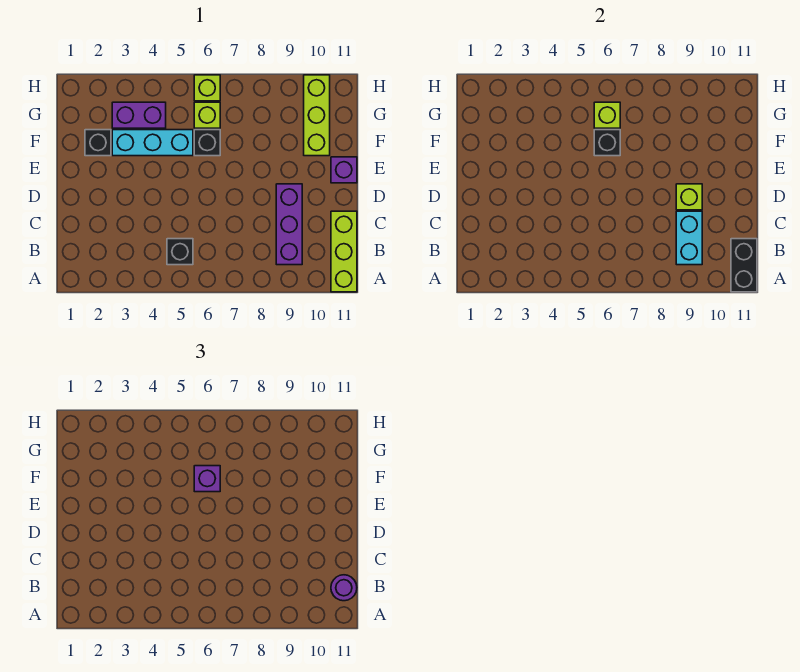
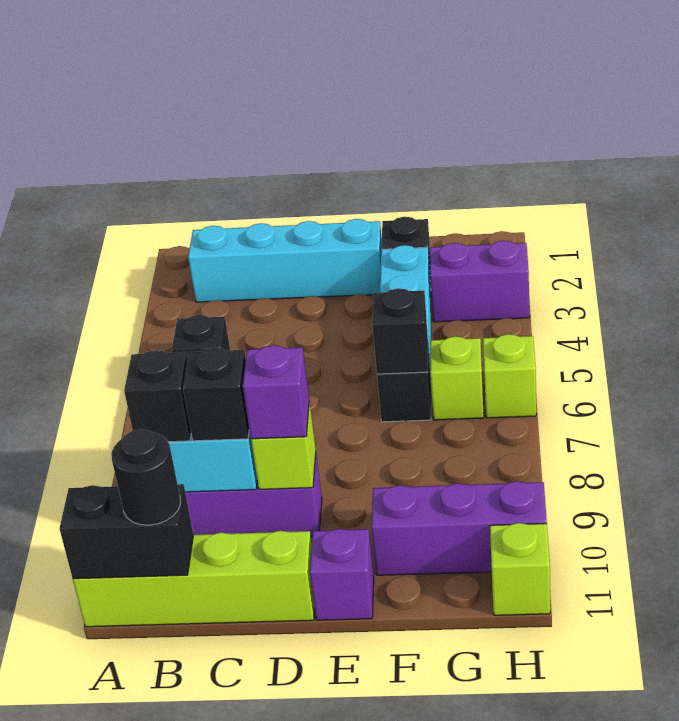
lime 1x3 brick [331,211,357,292] -> lime 1x4 brick [73,531,315,627]
none -> cyan 1x4 brick [188,219,382,302]
none -> black 1x1 brick [124,350,191,442]
purple 1x1 round brick [331,575,357,601] -> black 1x1 round brick [111,429,181,525]
none -> black 1x1 brick [183,348,249,441]
purple 1x1 brick [194,466,220,492] -> purple 1x1 brick moved to [243,345,309,439]
lime 1x3 brick [304,75,330,156] -> purple 1x3 brick [372,481,547,575]
purple 1x2 brick [112,102,166,128] -> purple 1x2 brick turned to [430,241,530,322]
lime 1x1 brick [594,102,620,128] -> lime 1x1 brick moved to [490,523,550,615]

